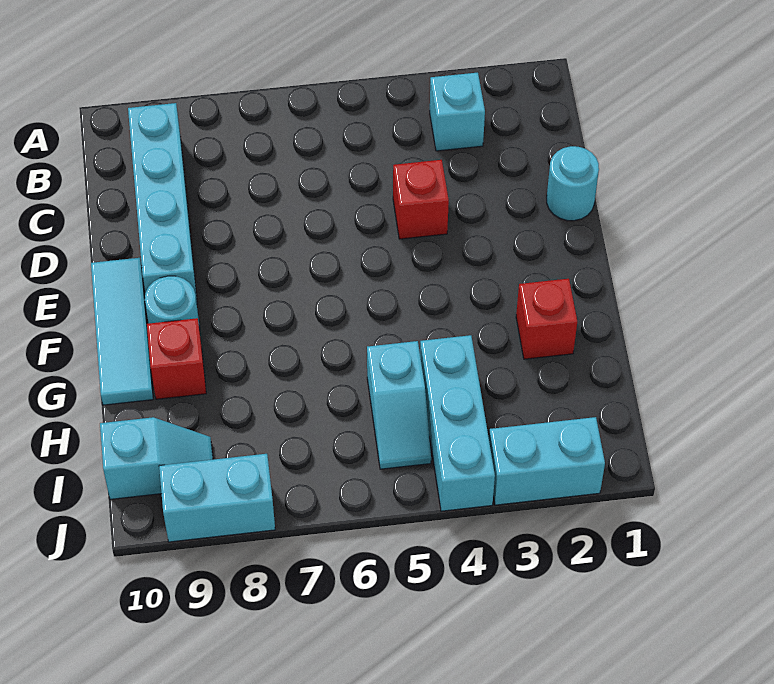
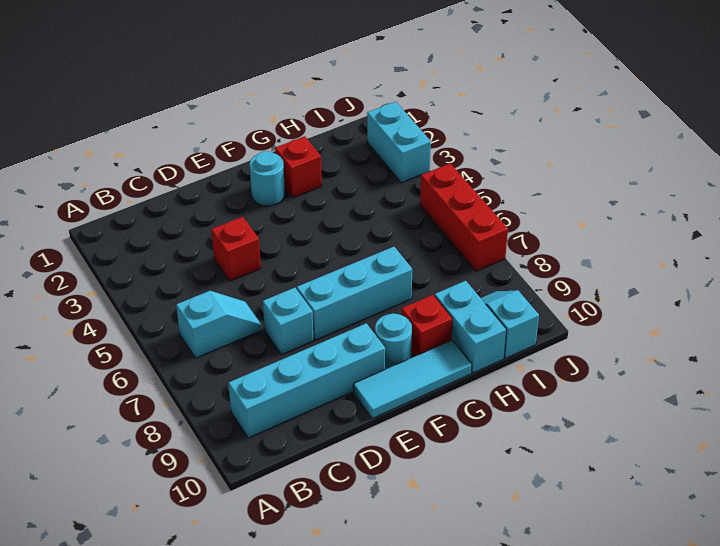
cyan 1x1 brick [430,73,485,151] -> cyan 1x1 brick moved to [263,288,313,355]
cyan 1x1 round brick [547,146,599,221] -> cyan 1x1 round brick moved to [250,151,285,206]
cyan 1x3 brick [420,335,495,511] -> cyan 1x3 brick moved to [297,247,412,340]
cyan 1x2 slope [367,341,431,469] -> cyan 1x2 slope moved to [176,291,262,358]
none -> red 1x3 brick [420,163,508,271]
cyan 1x2 brick [159,454,275,542] -> cyan 1x2 brick moved to [435,281,506,373]

